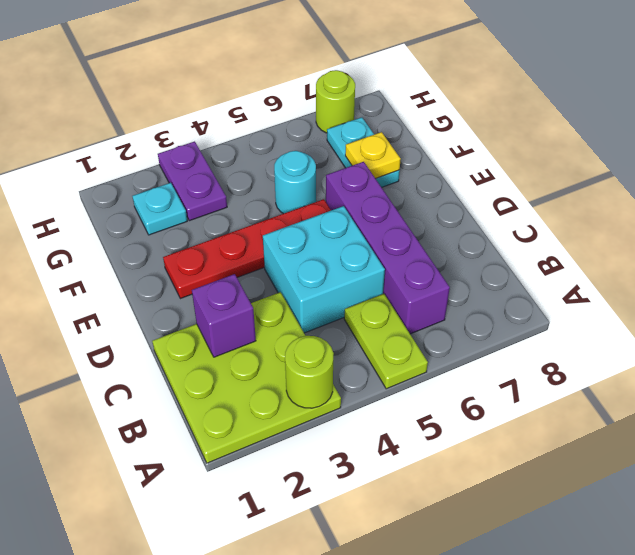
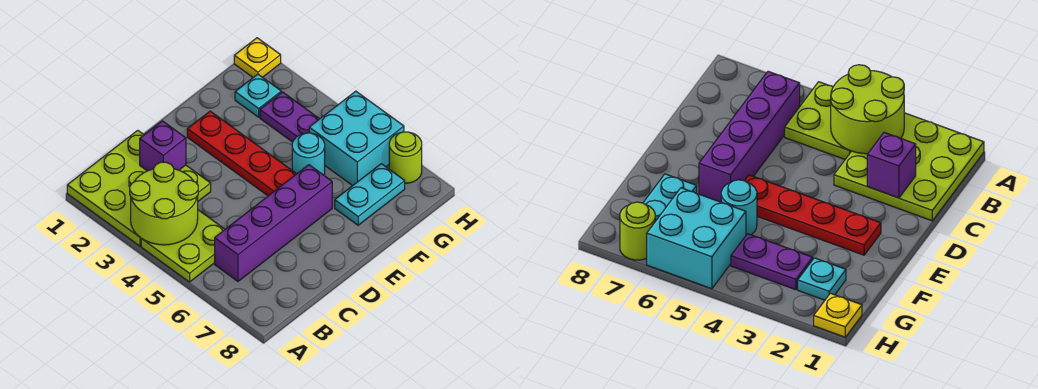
lime 1x1 round brick [285,336,334,408] -> lime 2x2 round brick [130,162,198,245]
lime 1x2 plate [344,294,428,389] -> lime 2x2 plate [141,210,225,282]
cyan 2x2 brick [263,206,385,333] -> cyan 2x2 brick moved to [309,91,404,186]
yellow 1x1 plate [345,132,401,179] -> yellow 1x1 plate moved to [234,38,281,77]
purple 1x2 plate [158,141,227,221] -> purple 1x2 plate turned to [260,92,319,142]

